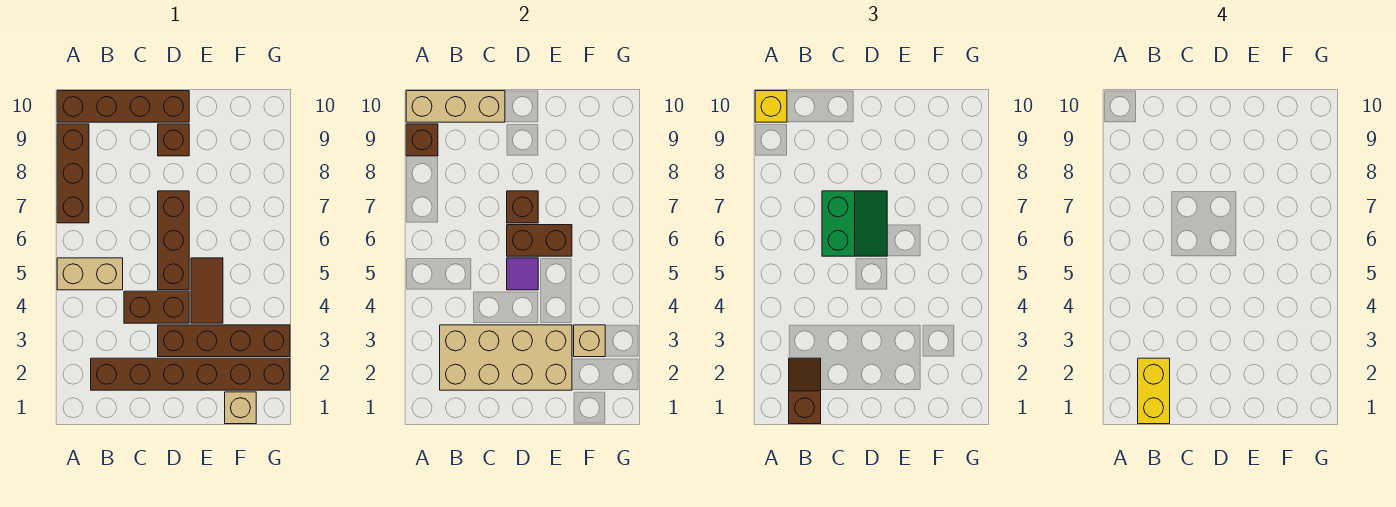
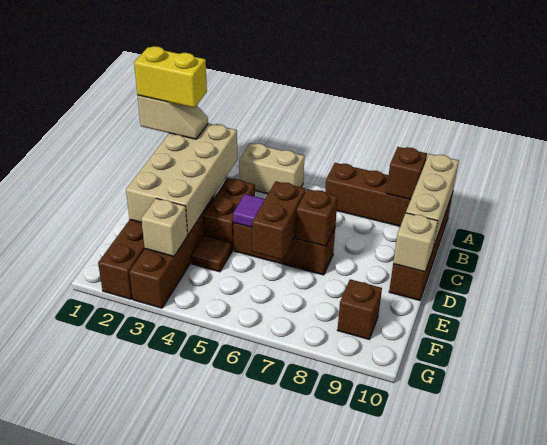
tan 1x2 brick [57,258,123,290] -> tan 1x2 brick turned to [239,143,305,194]
yellow 1x1 brick [755,91,787,122] -> none
brown 1x2 slope [789,358,821,424] -> tan 1x2 slope [138,95,208,139]
green 2x2 slope [822,191,887,256] -> none
brown 1x1 brick [158,124,189,156] -> brown 1x1 brick moved to [338,279,382,339]
brown 1x2 tile [191,258,223,323] -> brown 1x1 tile [191,235,232,272]
tan 1x1 brick [225,392,256,424] -> tan 1x1 brick moved to [393,213,438,272]

